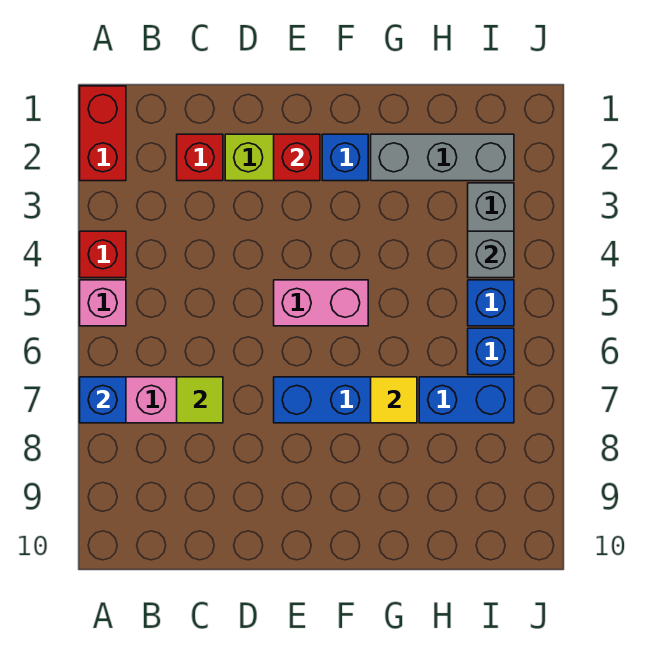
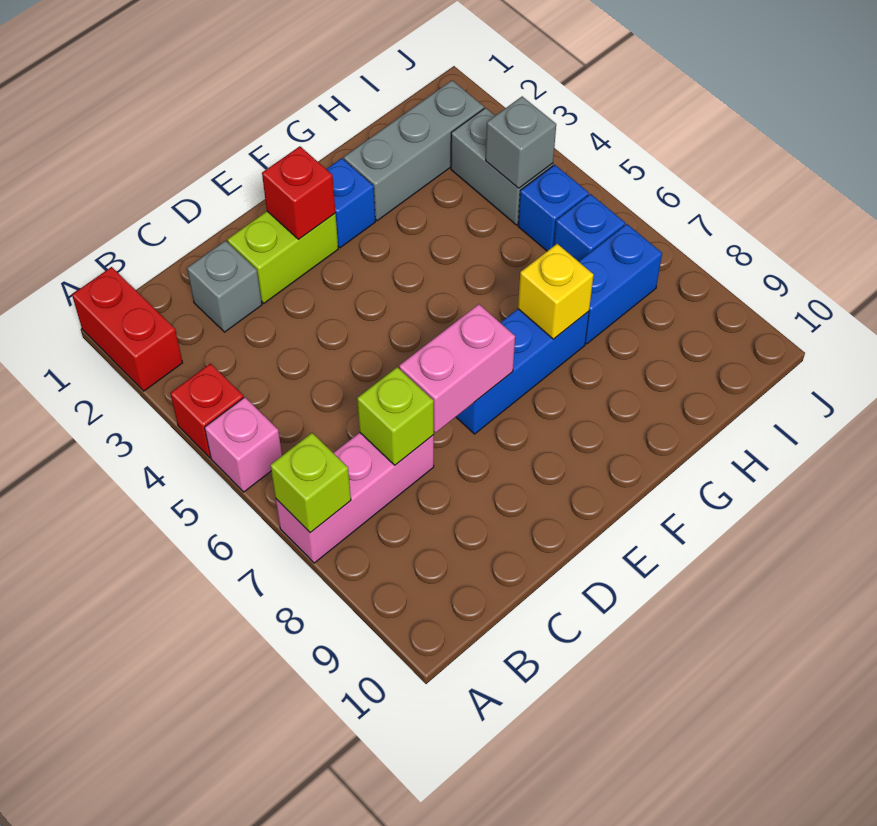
blue 1x1 brick [80,377,126,423] -> lime 1x1 brick [270,433,351,533]
red 1x1 brick [177,134,223,181] -> grey 1x1 brick [187,241,262,332]
lime 1x1 tile [177,377,223,423] -> lime 1x1 brick [357,367,434,465]
pink 1x2 brick [274,280,368,326] -> pink 1x2 brick moved to [399,304,515,433]
yellow 1x1 tile [371,377,417,423] -> yellow 1x1 brick [518,244,594,339]

